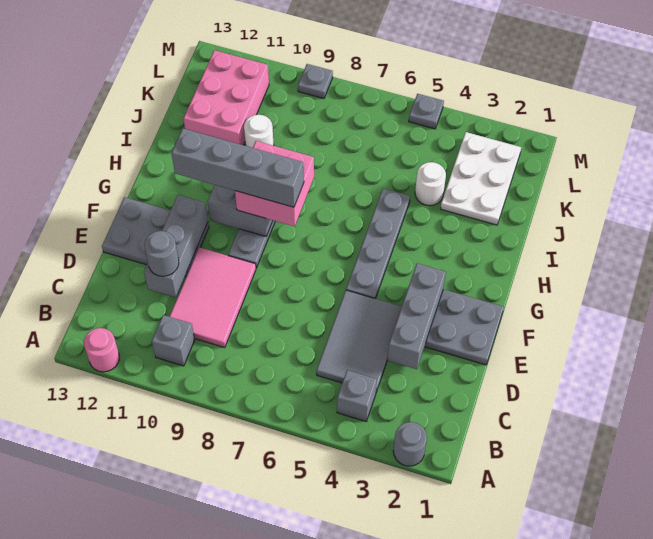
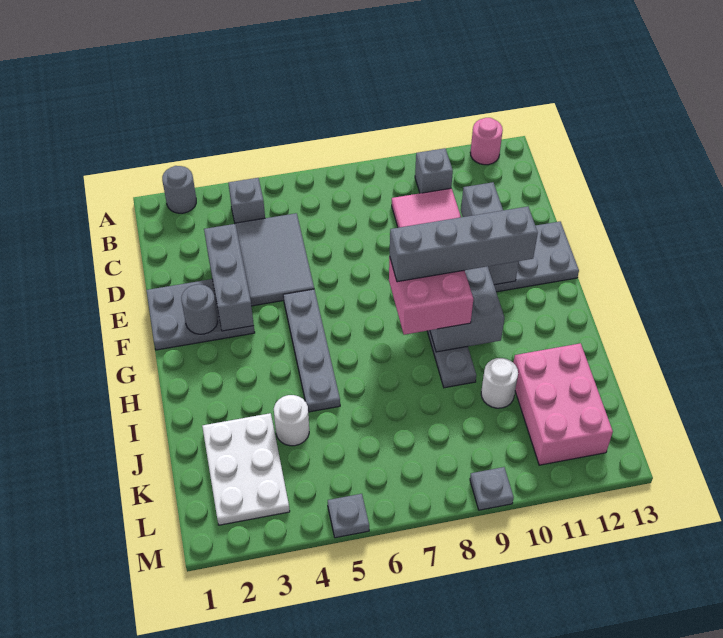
grey 1x1 round brick [144,231,179,276] -> grey 1x1 round brick moved to [181,284,218,334]

